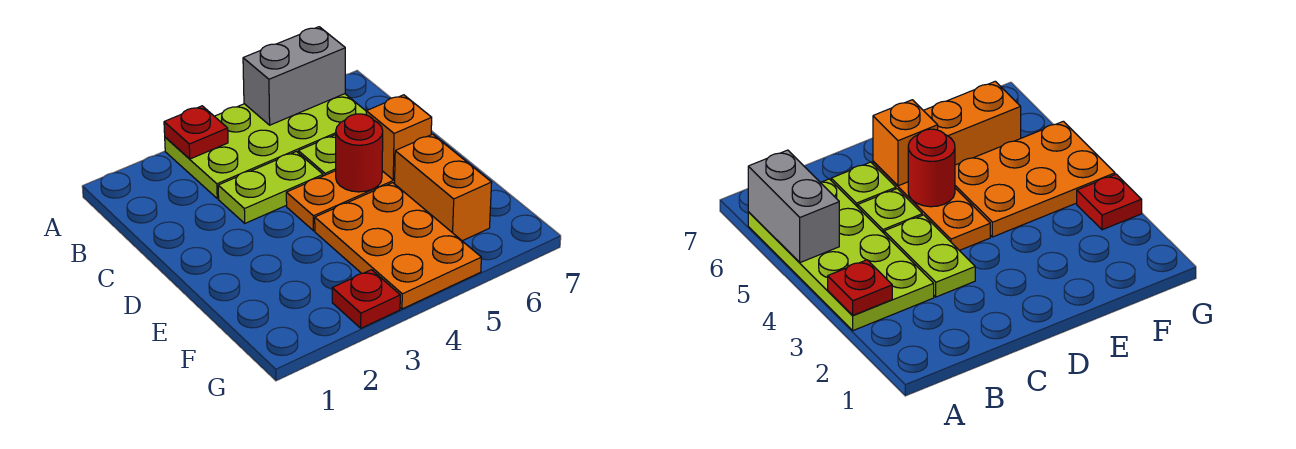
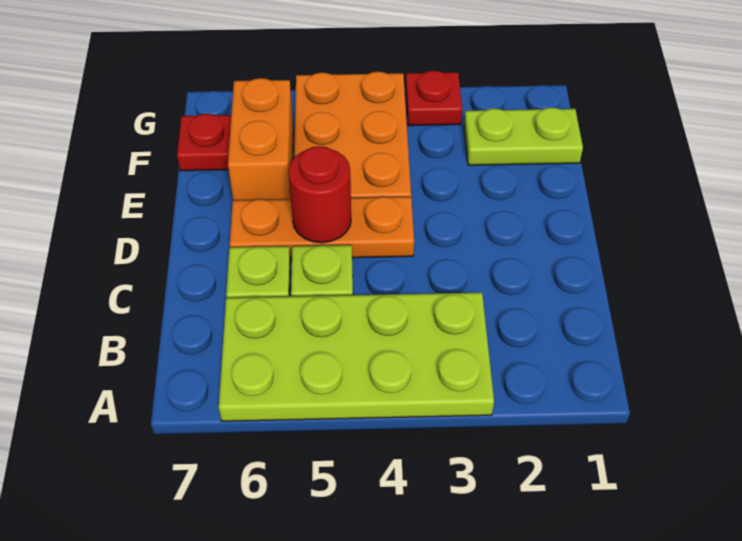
red 1x1 plate [164,106,228,159] -> red 1x1 plate moved to [177,114,231,171]
grey 1x2 brick [243,27,345,125] -> none
lime 1x2 plate [218,152,323,223] -> lime 1x2 plate moved to [464,107,583,165]
orange 1x1 brick [366,95,432,180] -> none

